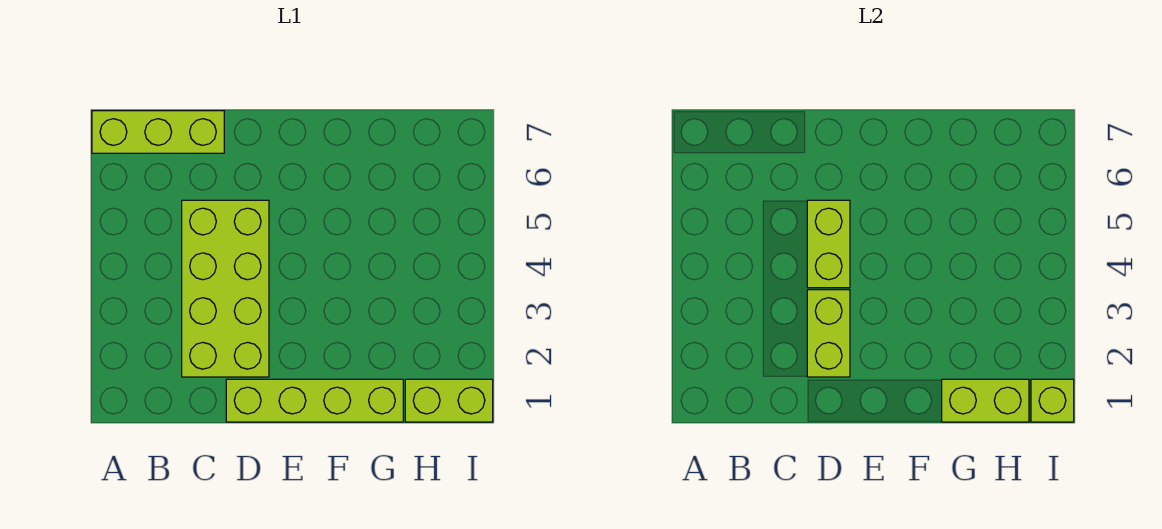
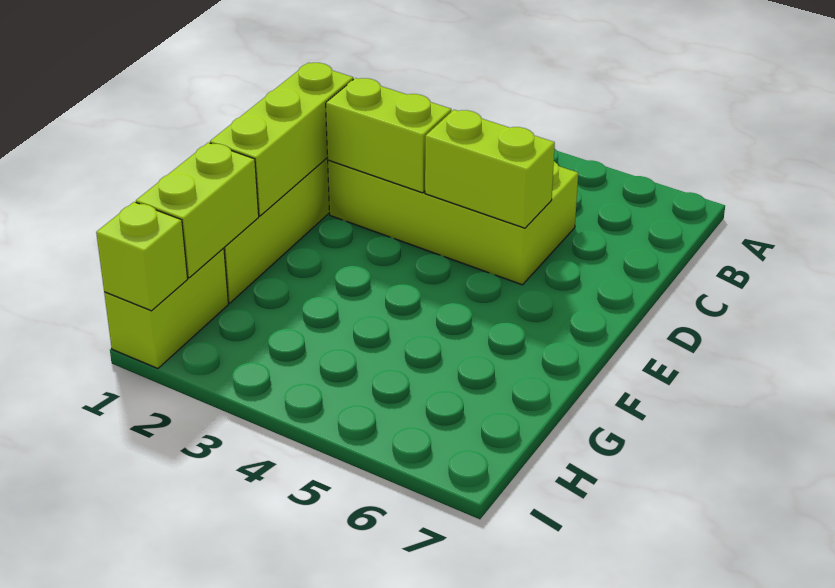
lime 1x3 brick [92,111,224,153] -> lime 1x3 brick moved to [210,63,353,216]

